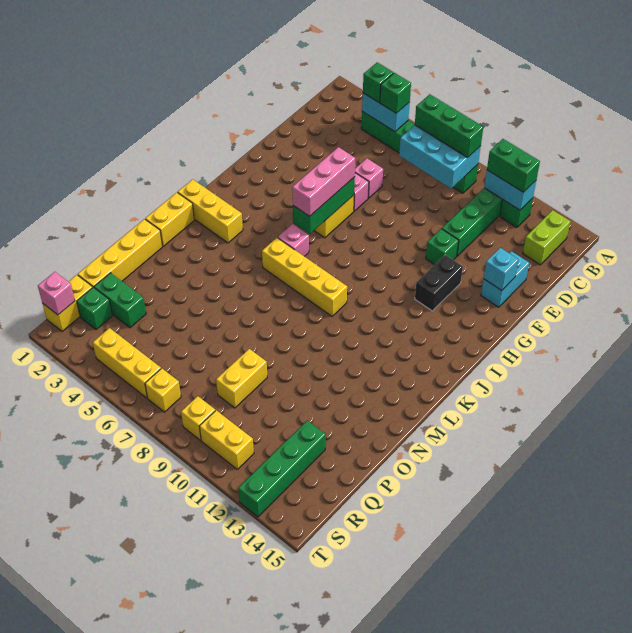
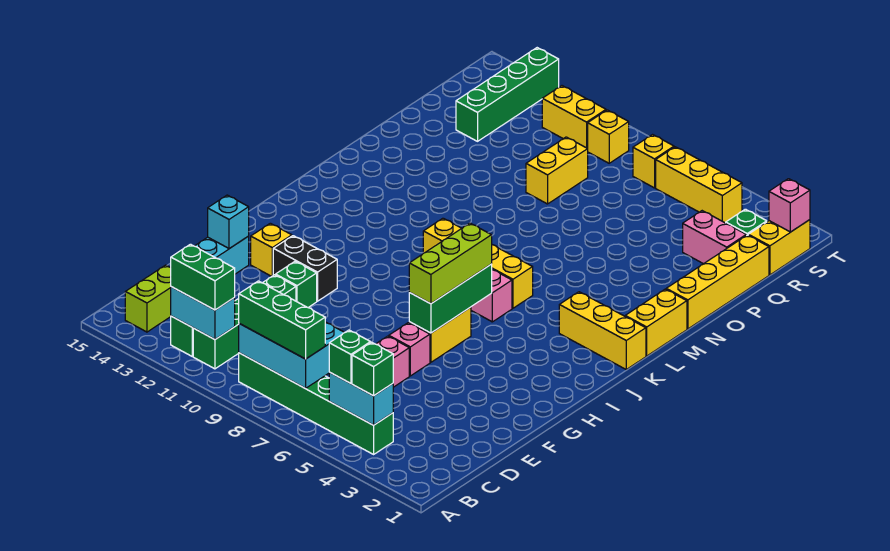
pink 1x3 brick [292,147,355,216] -> lime 1x3 brick [409,223,492,304]
black 1x2 brick [415,255,463,311] -> black 1x2 brick turned to [273,236,337,301]
none -> yellow 1x1 brick [251,223,292,277]
green 1x2 brick [94,273,146,328] -> pink 1x2 brick [683,211,746,264]

